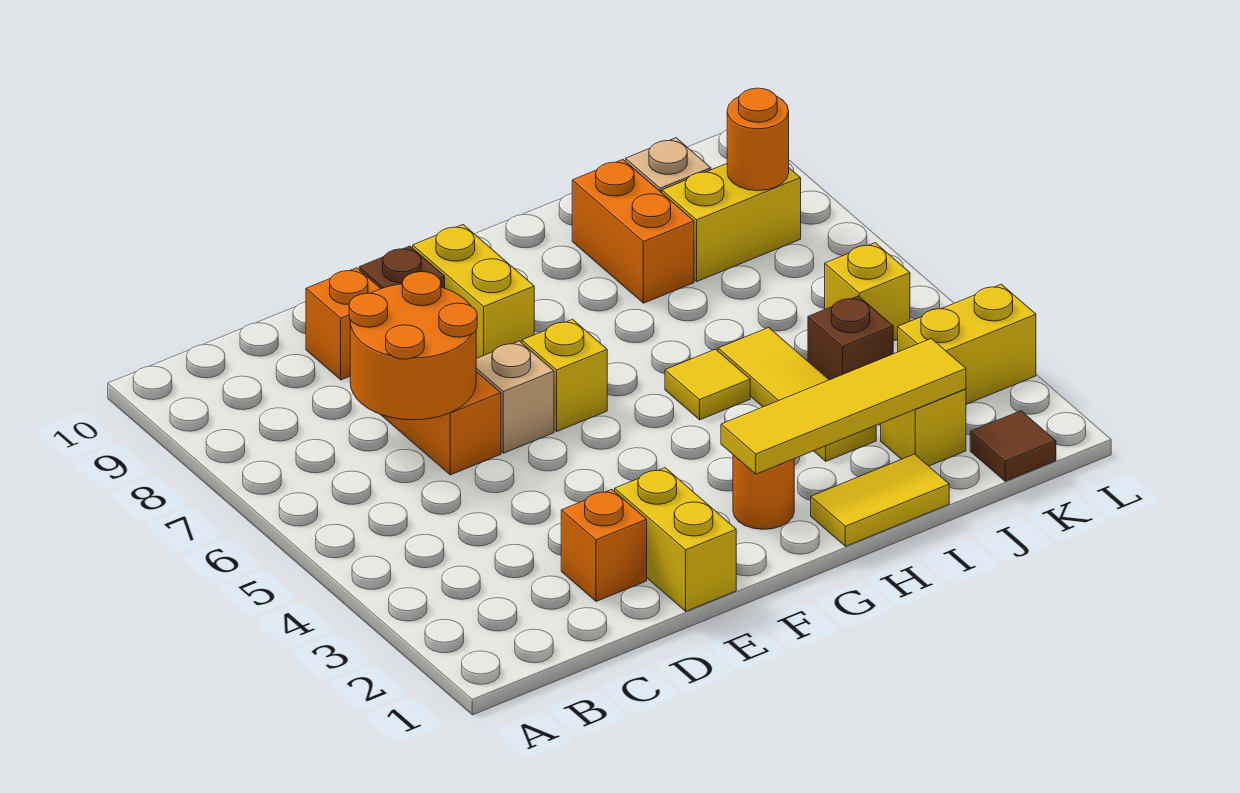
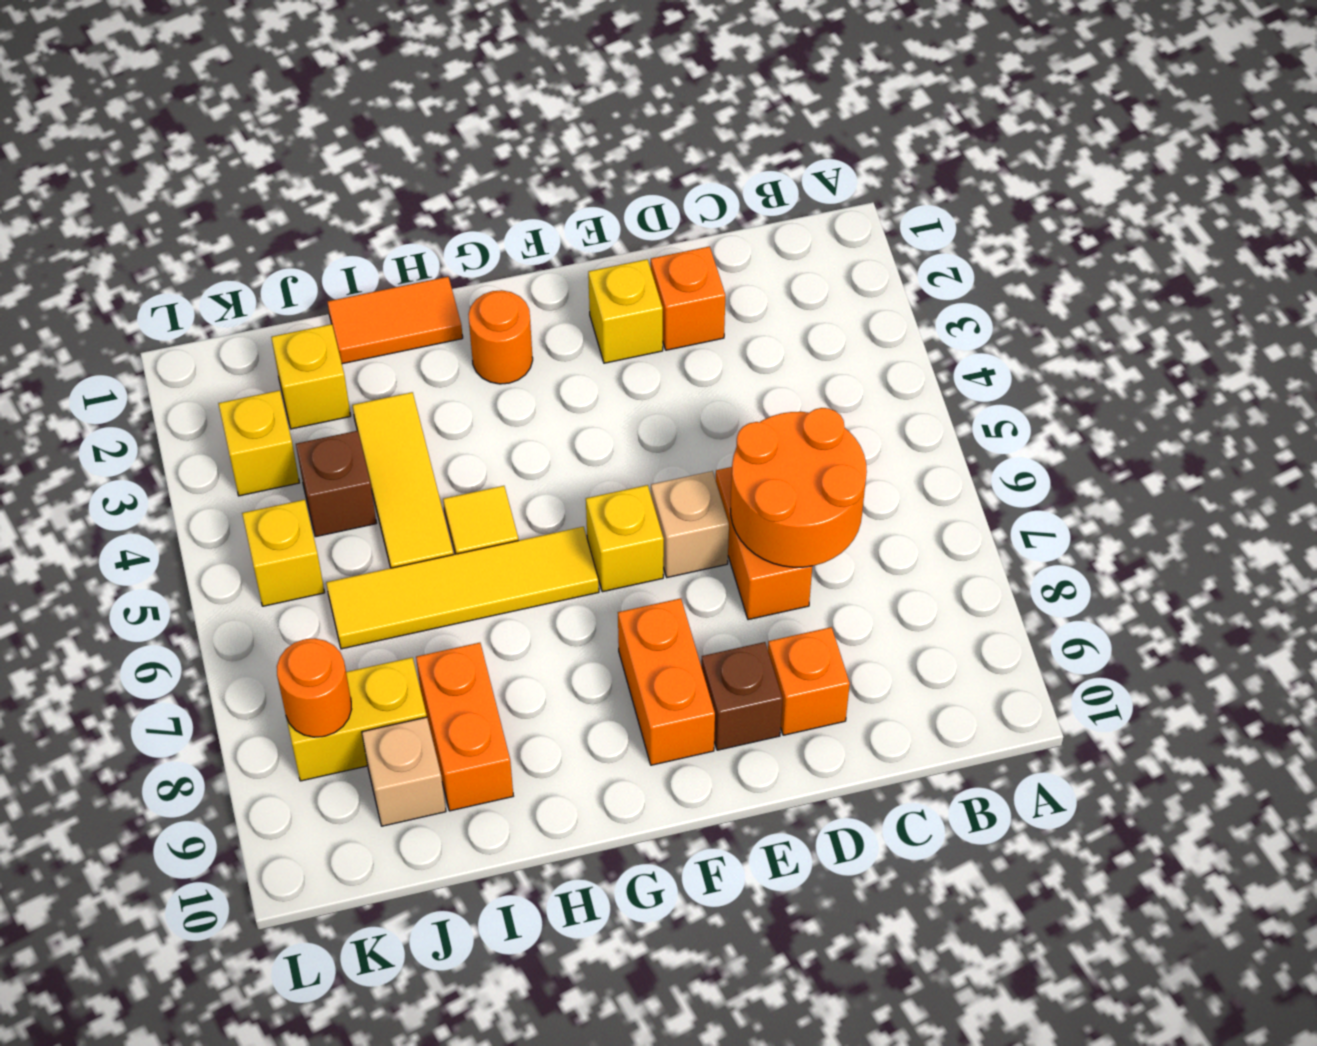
yellow 1x2 brick [615,468,736,611] -> yellow 1x1 brick [588,259,663,363]
yellow 1x2 brick [413,225,534,358] -> orange 1x2 brick [618,598,715,765]
yellow 1x4 tile [721,339,966,474] -> yellow 1x4 tile moved to [326,527,599,649]
yellow 1x2 tile [811,454,949,546] -> orange 1x2 tile [328,277,463,364]
brown 1x1 tile [970,411,1056,481] -> none
yellow 1x2 brick [898,284,1036,404] -> yellow 1x1 brick [218,390,299,496]

